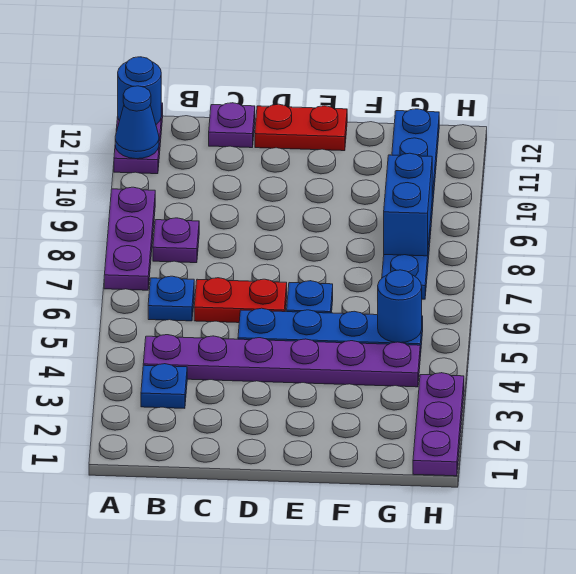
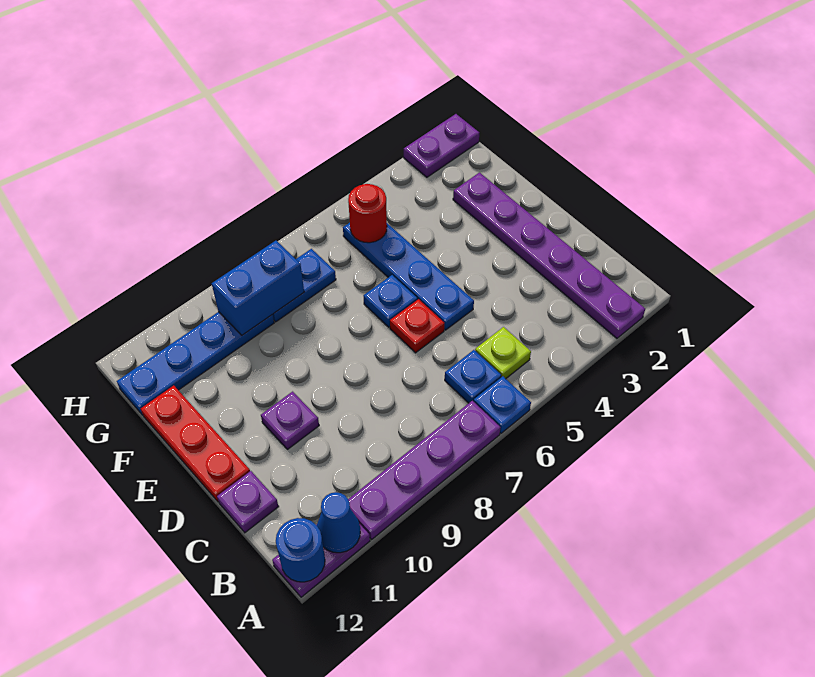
purple 1x3 plate [104,187,155,290] -> purple 1x4 plate [348,401,501,539]
blue 1x1 plate [141,364,187,408] -> blue 1x1 plate moved to [474,376,531,433]
purple 1x6 plate [143,335,420,387] -> purple 1x6 plate moved to [453,173,645,338]
none -> lime 1x1 plate [475,327,531,379]
purple 1x1 plate [153,218,199,263] -> purple 1x1 plate moved to [261,392,319,449]
red 1x2 plate [194,278,287,323] -> red 1x1 plate [390,299,445,353]
red 1x2 plate [255,104,347,151] -> red 1x3 plate [141,386,250,502]
blue 1x1 round brick [378,270,422,343] -> red 1x1 round brick [348,184,387,243]
purple 1x3 plate [413,373,464,476] -> purple 1x2 plate [404,114,479,177]

